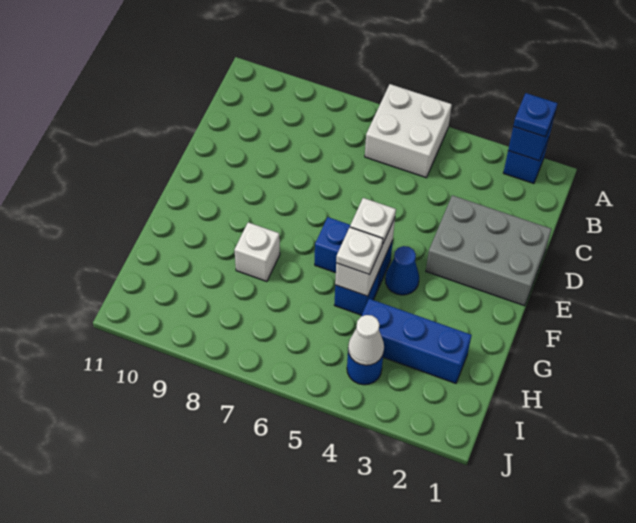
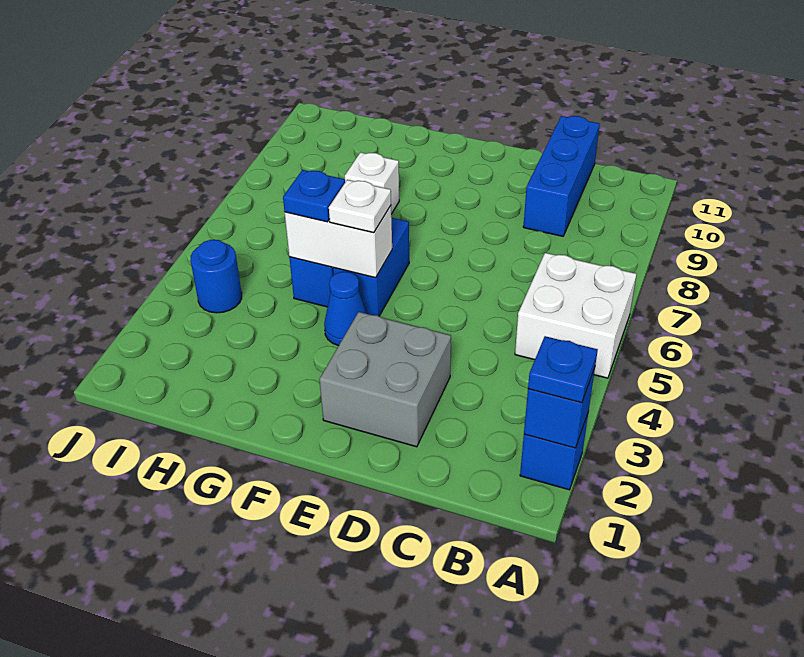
grey 2x3 brick [426,195,551,306] -> grey 2x2 brick [319,312,451,447]
white 1x1 plate [336,227,383,275] -> blue 1x1 plate [283,170,345,222]
blue 1x3 brick [361,299,472,383] -> blue 1x3 brick moved to [523,116,600,236]
white 1x1 cone [348,315,384,365] -> none

